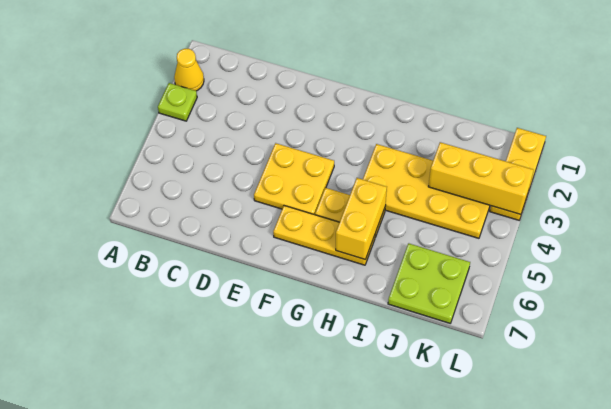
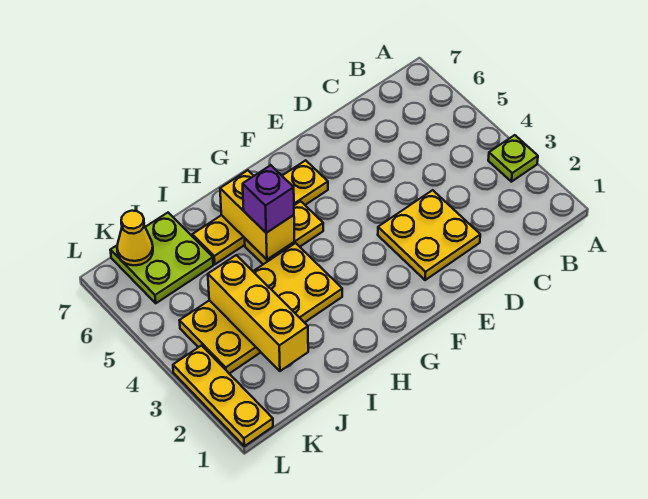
yellow 1x1 cone [174,49,204,91] -> yellow 1x1 cone moved to [117,211,153,265]
yellow 2x2 plate [254,143,334,215] -> yellow 2x2 plate moved to [378,190,480,280]
yellow 1x3 plate [273,206,375,265] -> yellow 1x4 plate [192,160,328,264]
none -> purple 1x1 brick [243,165,294,233]
yellow 1x3 brick [428,142,534,215] -> yellow 1x3 brick turned to [208,255,308,371]

